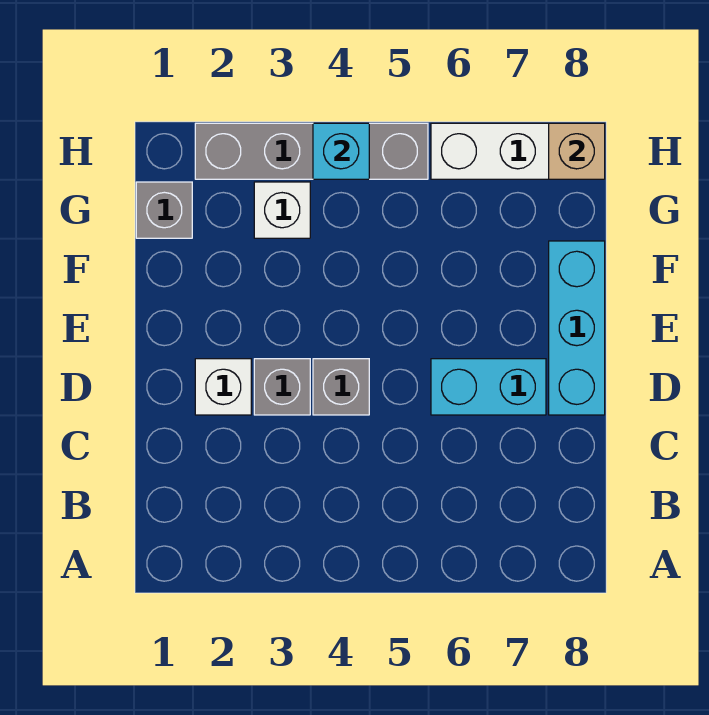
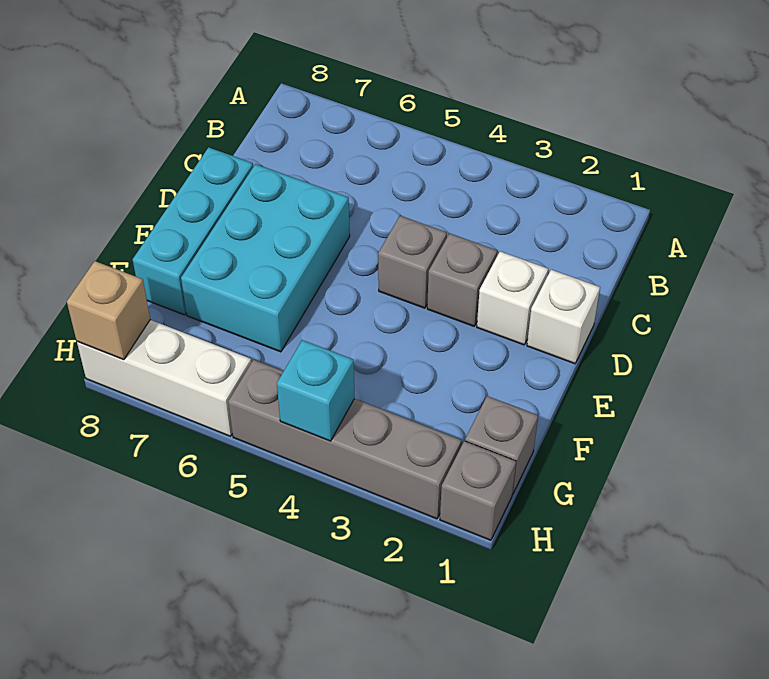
cyan 1x2 brick [431,359,546,415] -> cyan 2x3 brick [181,164,350,352]
white 1x1 brick [254,182,310,238] -> white 1x1 brick moved to [527,270,600,364]
none -> grey 1x1 brick [440,441,516,540]

